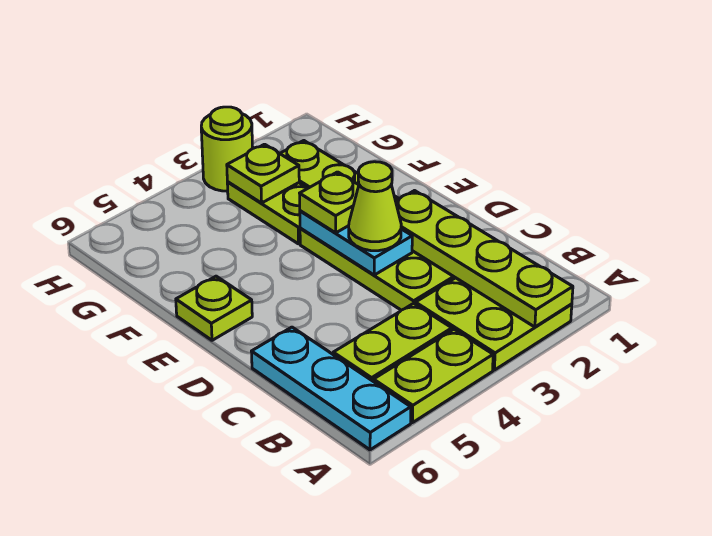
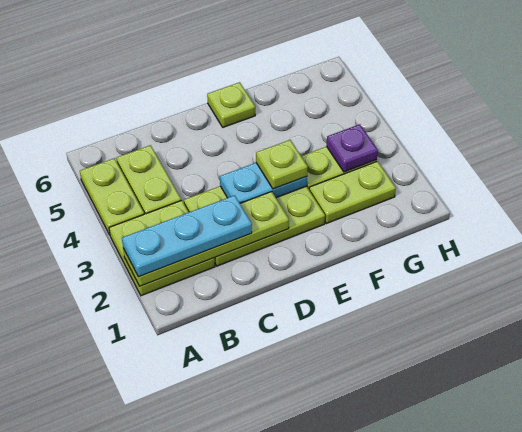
cyan 1x3 plate [251,327,411,450] -> cyan 1x3 plate moved to [122,195,252,277]
lime 1x1 cone [349,162,401,251] -> none
lime 1x1 plate [227,144,299,203] -> purple 1x1 plate [326,124,378,172]
lime 1x1 round brick [201,107,253,191] -> none

